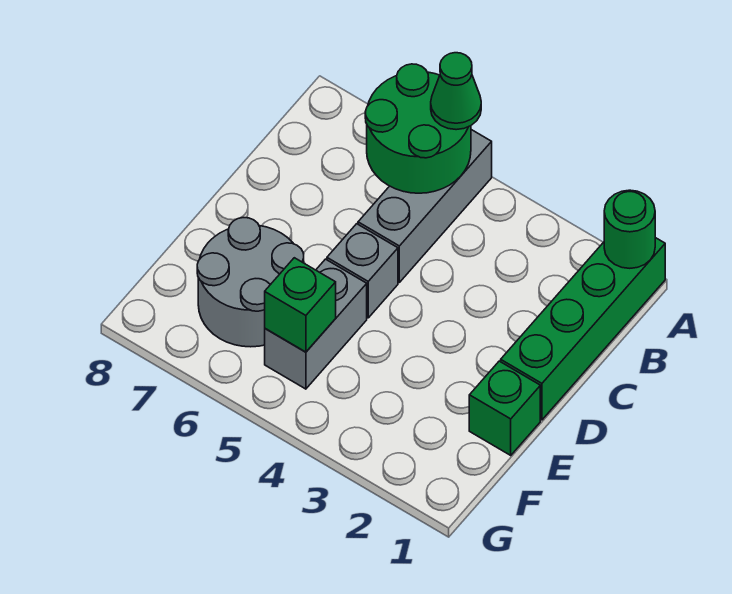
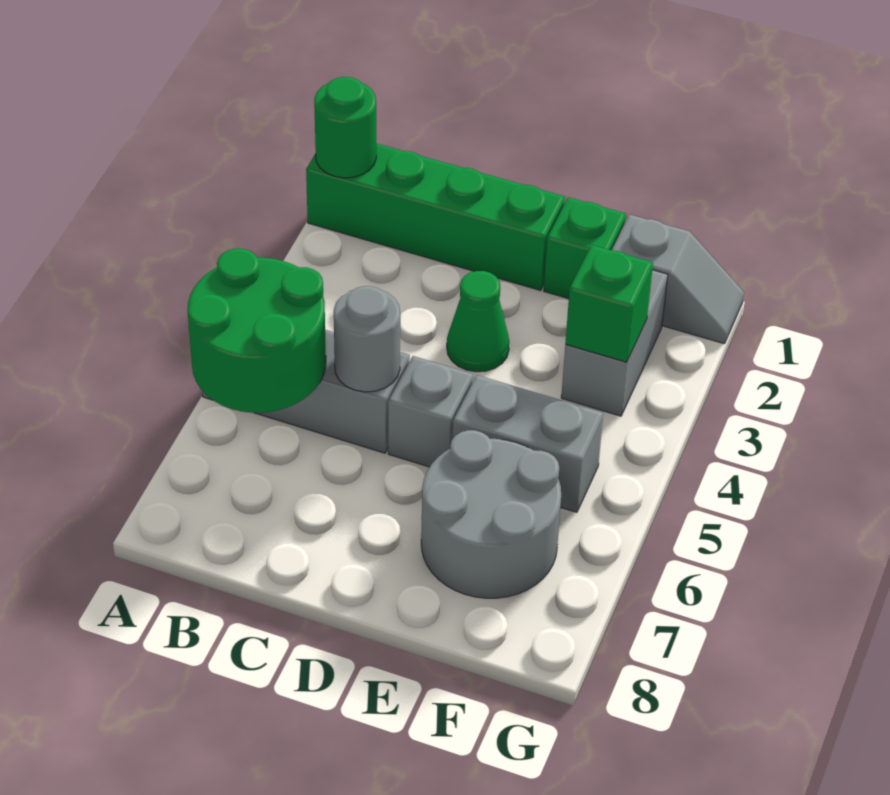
green 1x1 cone [431,53,481,130] -> green 1x1 cone moved to [447,271,509,372]
none -> grey 1x1 round brick [334,286,400,392]
none -> grey 1x2 slope [612,214,744,344]
none -> grey 1x2 brick [561,270,668,416]
green 1x1 brick [265,258,336,352] -> green 1x1 brick moved to [565,245,653,362]

